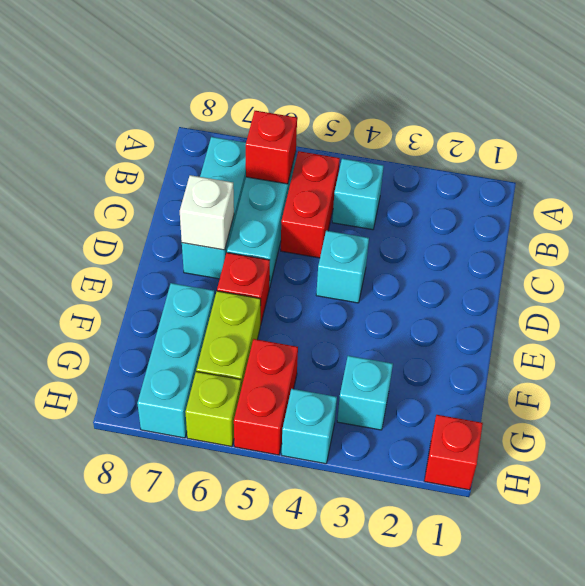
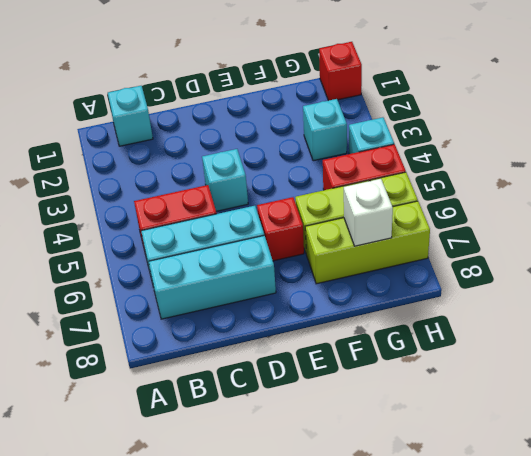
cyan 1x1 brick [332,159,384,230] -> cyan 1x1 brick moved to [108,86,153,146]
red 1x1 brick [246,111,297,184] -> none
white 1x1 brick [180,175,234,250] -> white 1x1 brick moved to [344,179,393,246]
cyan 1x3 brick [137,283,215,438] -> lime 1x3 brick [305,201,430,284]

